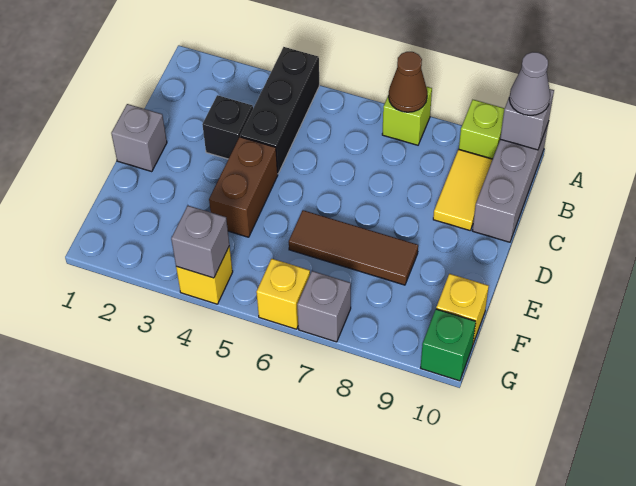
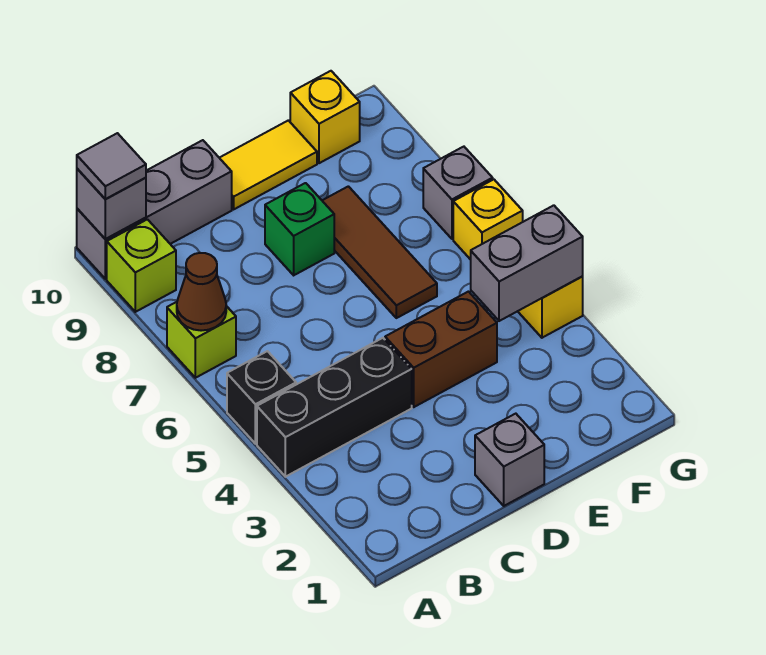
grey 1x1 cone [509,52,550,116] -> grey 1x1 tile [77,133,146,199]
yellow 1x2 tile [433,149,493,230] -> yellow 1x2 tile moved to [220,120,317,209]
black 1x1 brick [202,95,253,159] -> black 1x1 brick moved to [227,351,296,444]
grey 1x1 brick [171,205,229,278] -> grey 1x2 brick [471,205,583,321]
green 1x1 brick [421,309,476,381] -> green 1x1 brick moved to [265,183,334,275]

